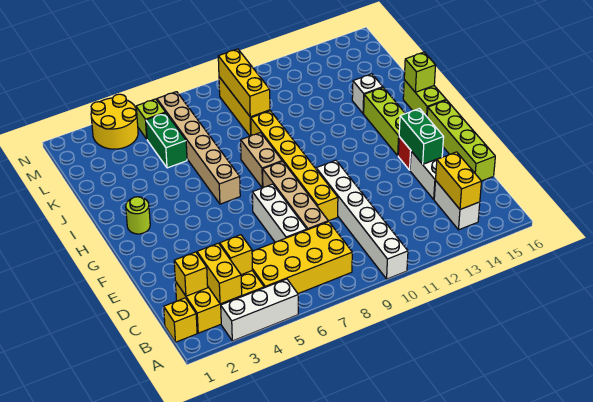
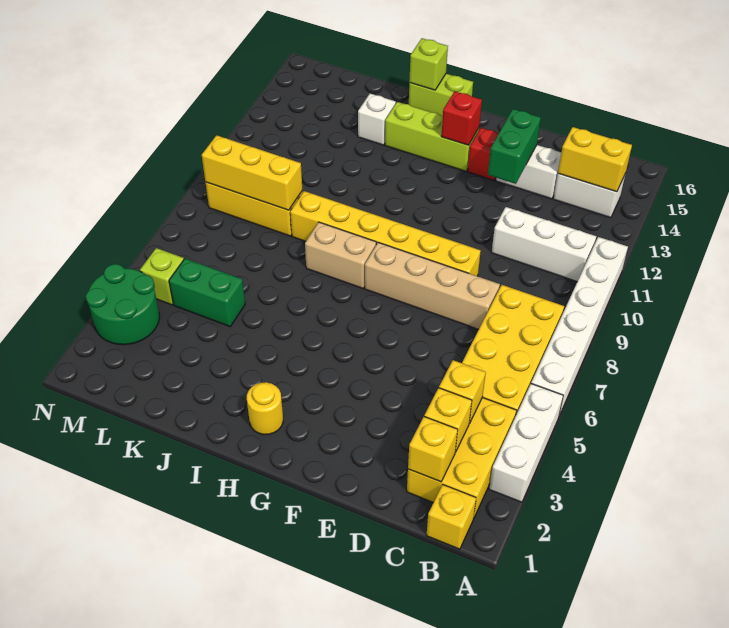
white 1x6 brick [316,160,408,279] -> white 1x6 brick turned to [531,237,628,416]
yellow 1x2 brick [197,243,242,304] -> yellow 1x1 brick [424,388,472,452]
white 1x3 brick [252,184,307,242] -> white 1x3 brick moved to [492,207,596,282]
lime 1x4 brick [427,100,495,181] -> none
green 1x2 brick [399,109,444,164] -> green 1x2 brick turned to [488,109,541,184]
none -> red 1x1 brick [441,91,482,145]
lime 1x1 round brick [126,197,150,234] -> yellow 1x1 round brick [247,382,283,435]
tan 1x6 brick [157,92,240,204] -> none
yellow 2x2 round brick [91,94,138,149] -> green 2x2 round brick [86,264,160,345]

